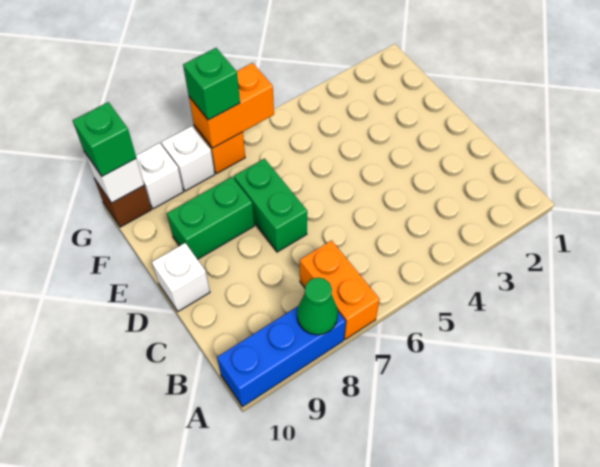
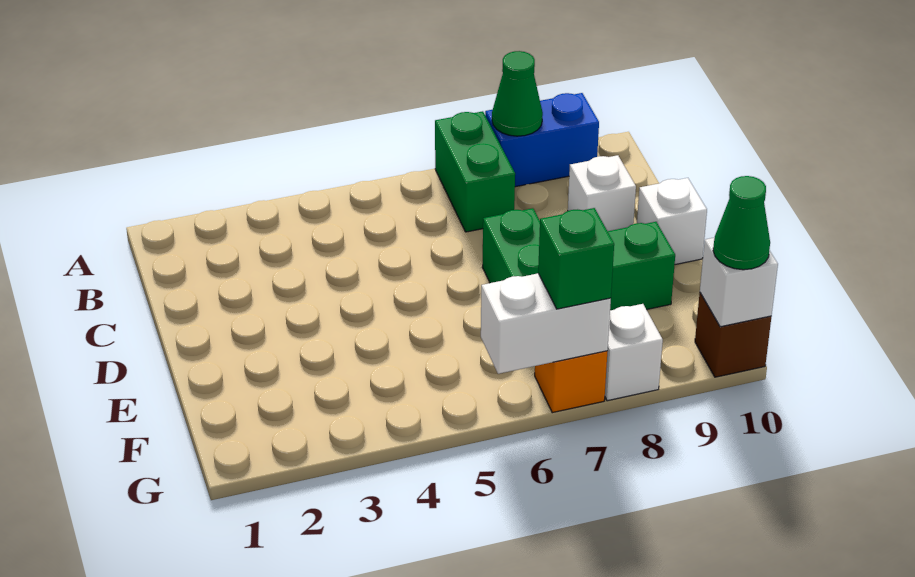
orange 1x2 brick [300,241,379,340] -> green 1x2 brick [435,111,515,232]
blue 1x3 brick [217,306,345,407] -> blue 1x2 brick [485,93,599,187]
orange 1x2 brick [189,63,274,148] -> white 1x2 brick [481,273,611,374]
white 1x1 brick [136,143,183,209] -> white 1x1 brick moved to [568,155,636,231]
green 1x1 brick [72,102,136,176] -> green 1x1 cone [713,176,770,270]

